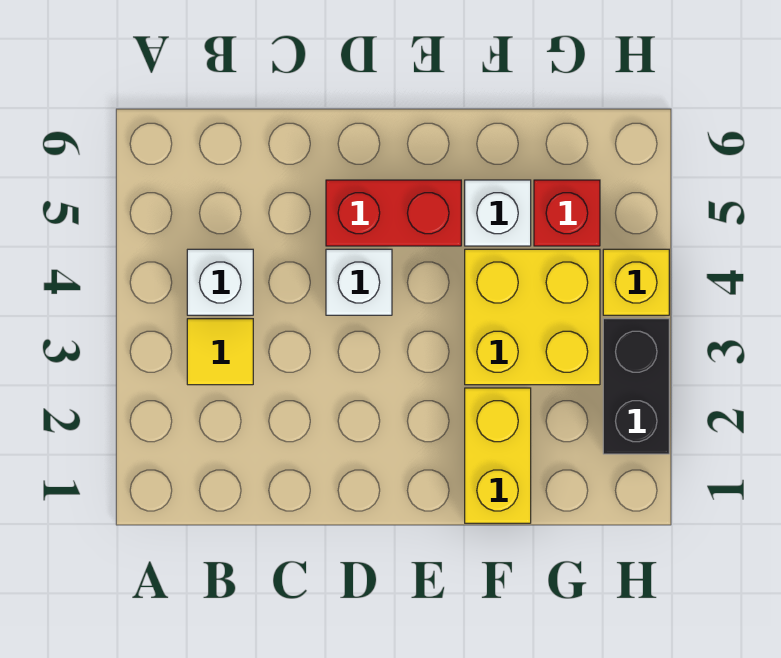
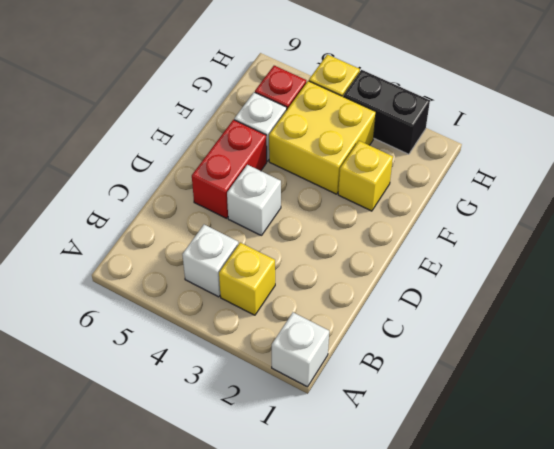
none -> white 1x1 brick [272,312,329,387]
yellow 1x1 tile [187,319,253,385] -> yellow 1x1 brick [219,243,275,315]
yellow 1x2 brick [465,388,531,523] -> yellow 1x1 brick [338,141,393,211]

